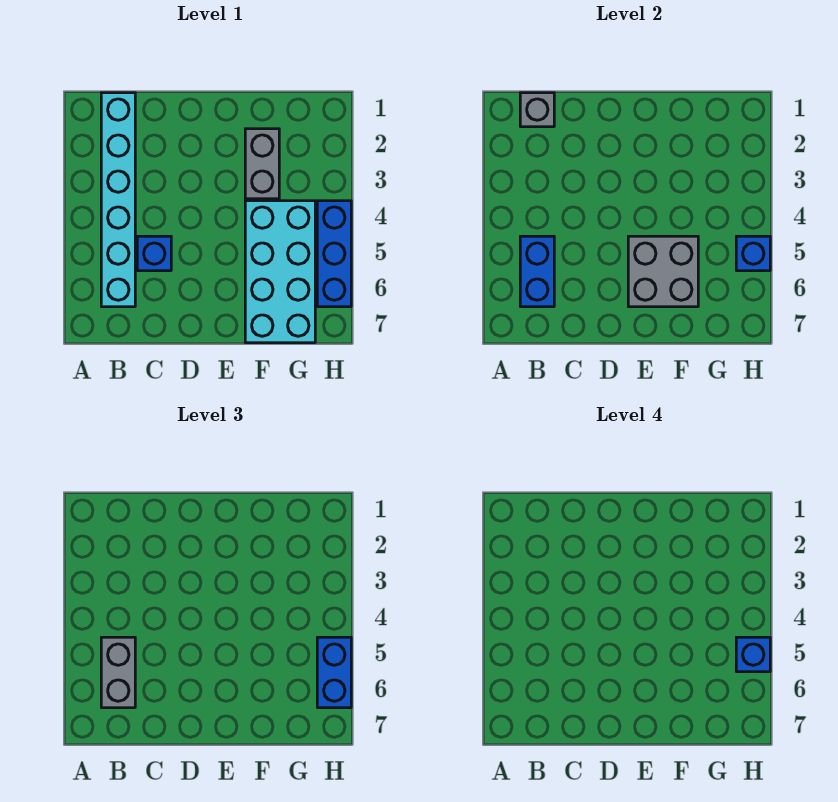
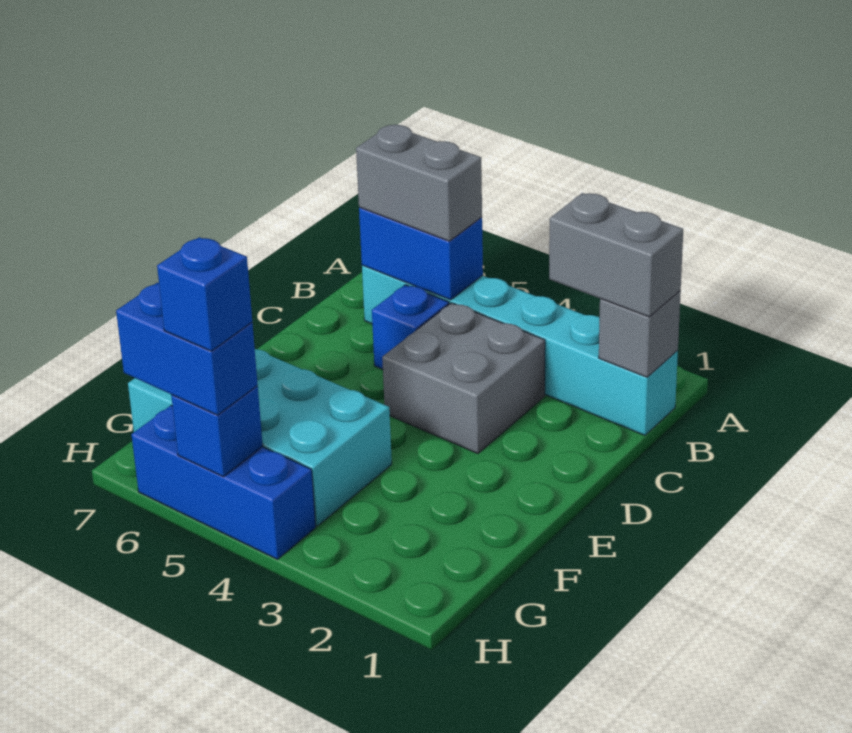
grey 2x2 brick [628,236,698,307] -> grey 2x2 brick moved to [382,303,545,454]
grey 1x2 brick [245,129,279,199] -> grey 1x2 brick moved to [549,193,683,317]

